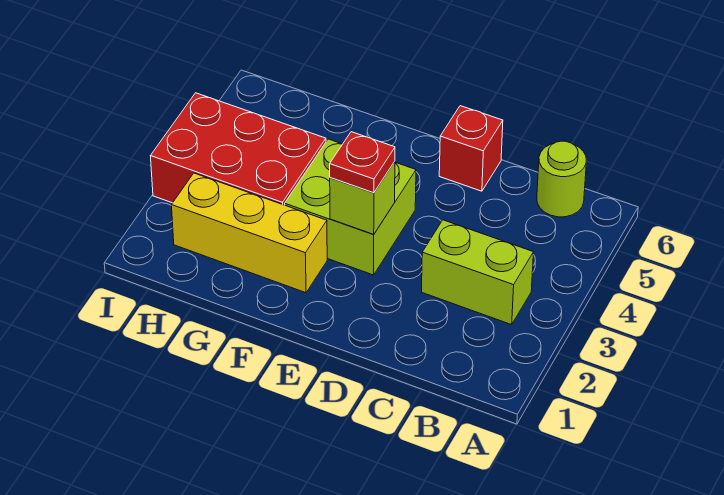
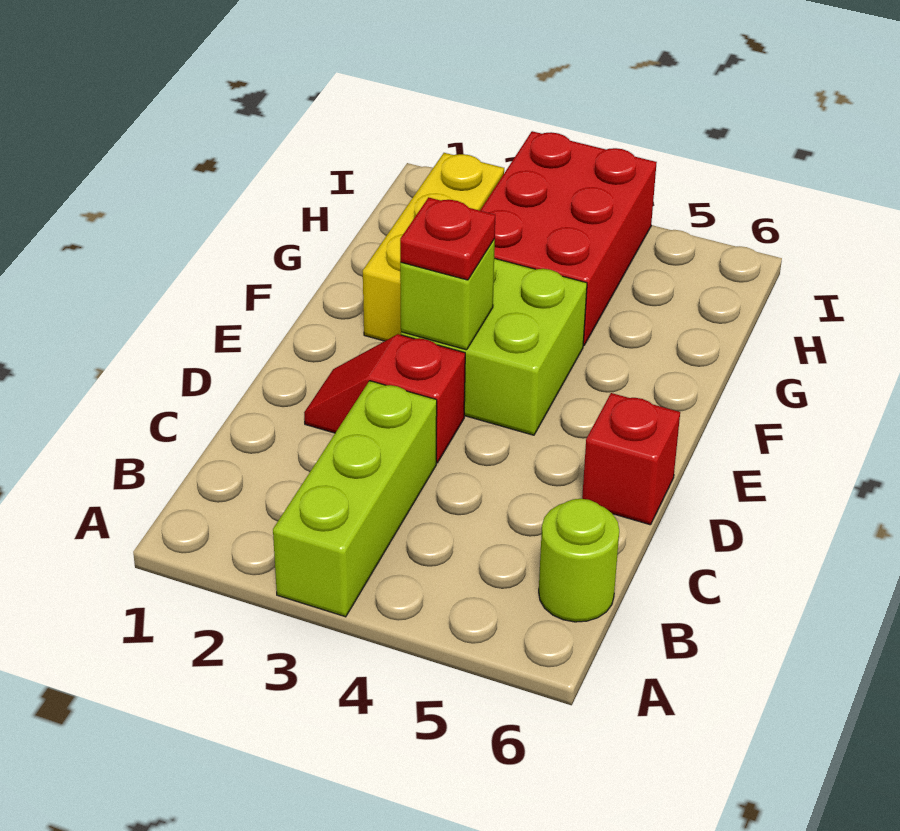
lime 1x2 brick [422,220,533,325] -> lime 1x3 brick [273,381,437,617]
none -> red 1x2 slope [304,334,465,463]

